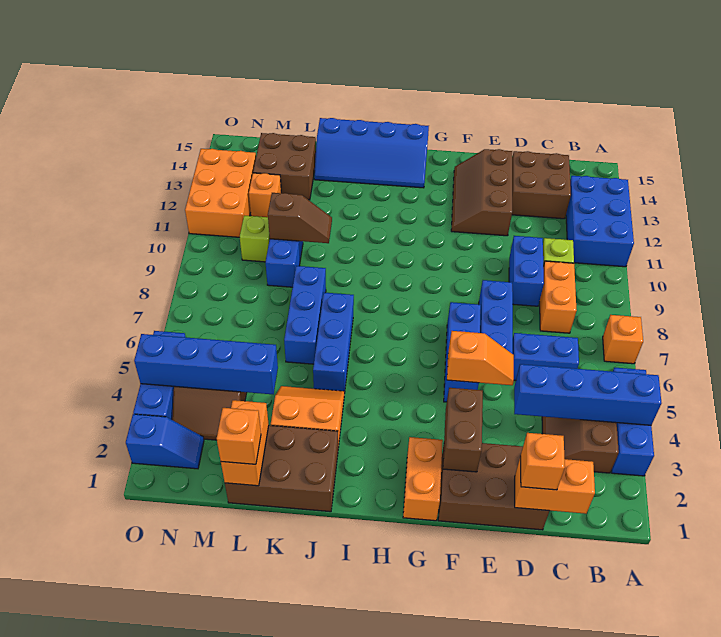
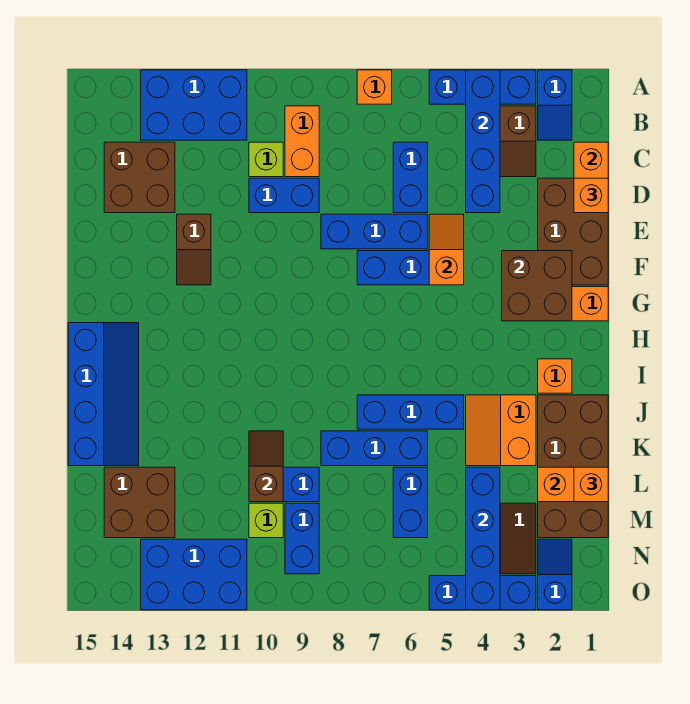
none -> blue 1x2 slope [538,70,572,140]
orange 1x2 brick [540,261,577,333] -> orange 1x2 brick turned to [285,106,319,177]
brown 2x3 slope [451,149,512,236] -> brown 1x2 slope [177,214,211,285]
brown 1x2 brick [443,388,483,472] -> brown 2x2 brick [502,251,572,321]
brown 2x3 brick [225,425,338,512] -> brown 2x4 brick [538,395,608,538]
none -> blue 1x2 brick [393,467,428,538]
none -> blue 1x2 brick [285,503,319,574]
orange 1x1 brick [249,173,281,217] -> orange 1x1 brick moved to [538,359,572,393]
orange 2x3 brick [185,149,256,237] -> blue 2x3 brick [141,539,247,610]

